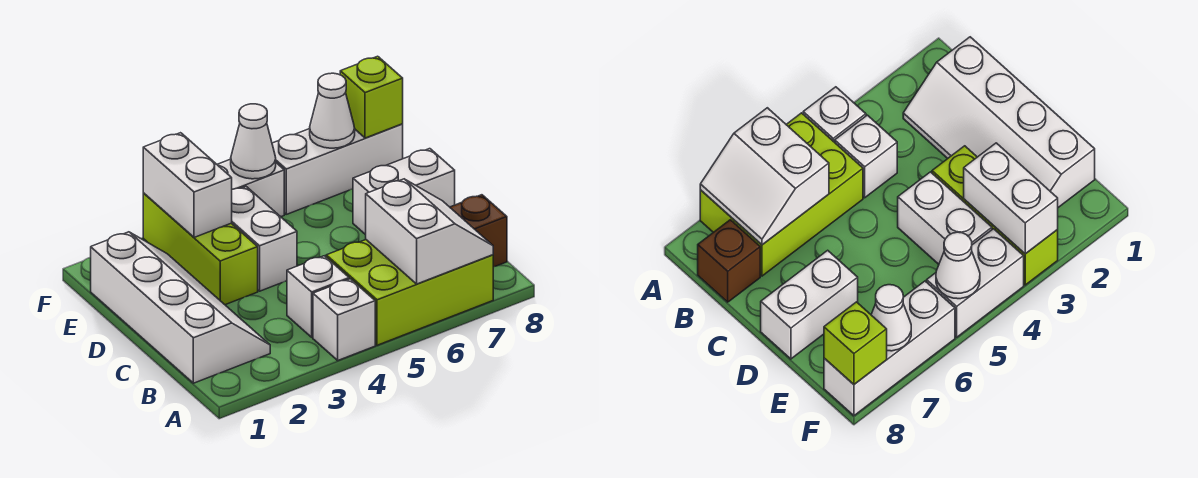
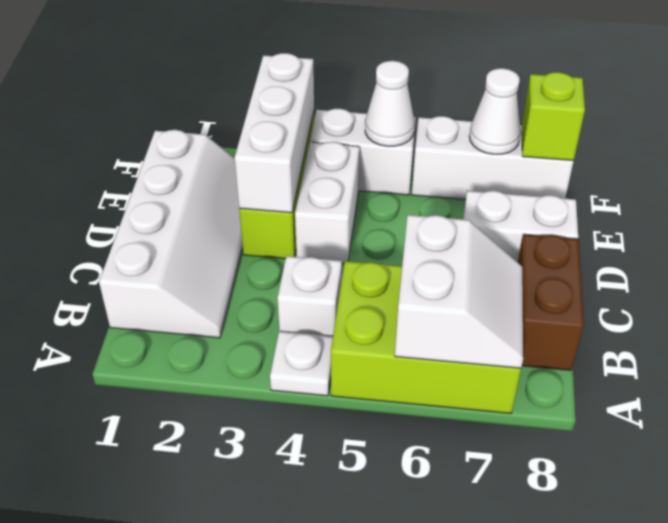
white 1x1 brick [313,279,375,360] -> white 1x1 plate [270,331,333,396]
brown 1x1 brick [450,195,507,267] -> brown 1x2 brick [518,234,584,370]
white 1x2 brick [143,133,232,238] -> white 1x3 brick [235,53,314,213]

